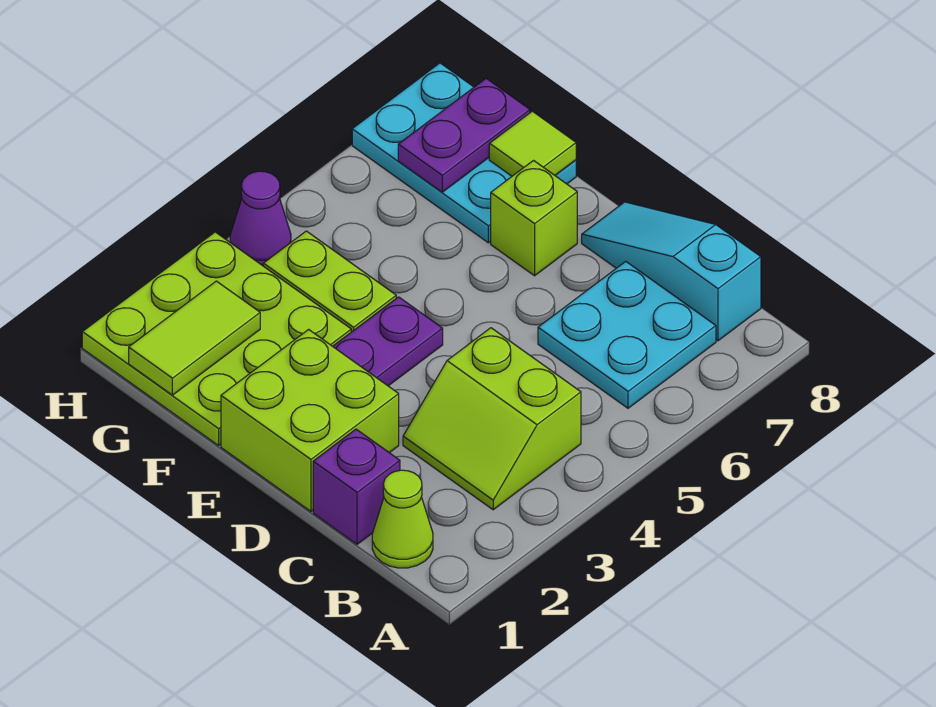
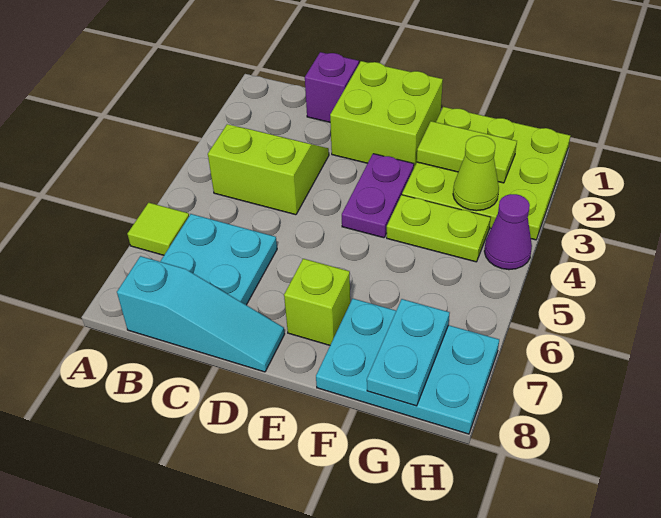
lime 1x1 cone [372,470,433,568] -> lime 1x1 cone moved to [453,136,499,211]
lime 1x1 tile [489,111,576,176] -> lime 1x1 tile moved to [128,203,189,255]
lime 1x2 tile [129,281,260,395] -> lime 1x2 tile turned to [417,121,517,183]
purple 1x2 plate [398,78,530,192] -> cyan 1x2 plate [367,299,450,406]

